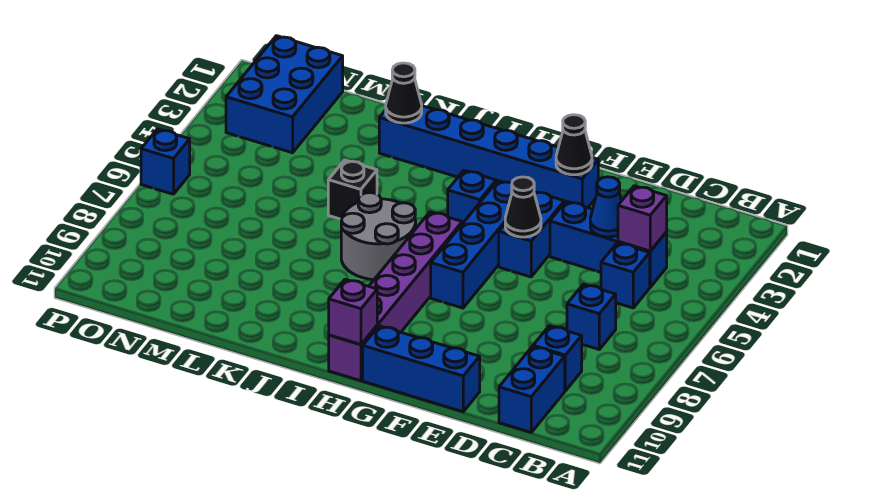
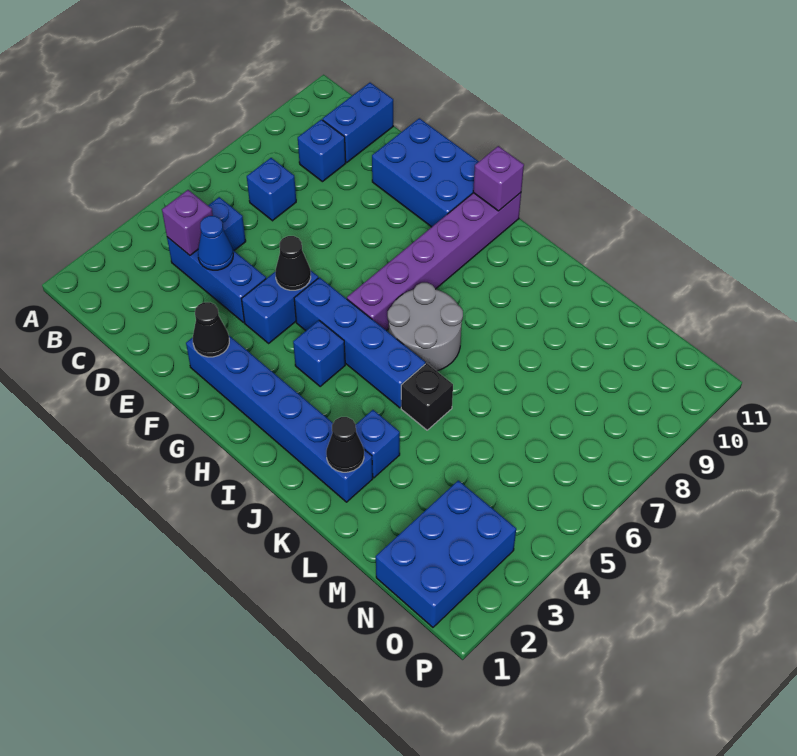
blue 1x3 brick [363,326,480,412] -> blue 2x3 brick [372,118,479,227]
blue 1x4 brick [431,181,512,308] -> blue 1x4 brick turned to [294,277,425,408]
blue 1x1 brick [141,129,190,194] -> blue 1x1 brick moved to [356,410,400,478]

